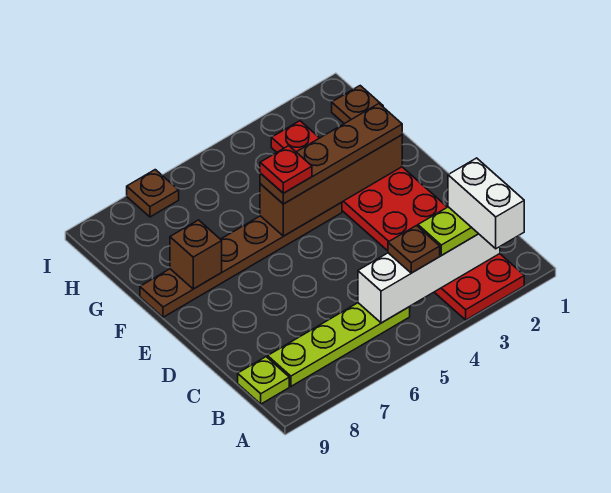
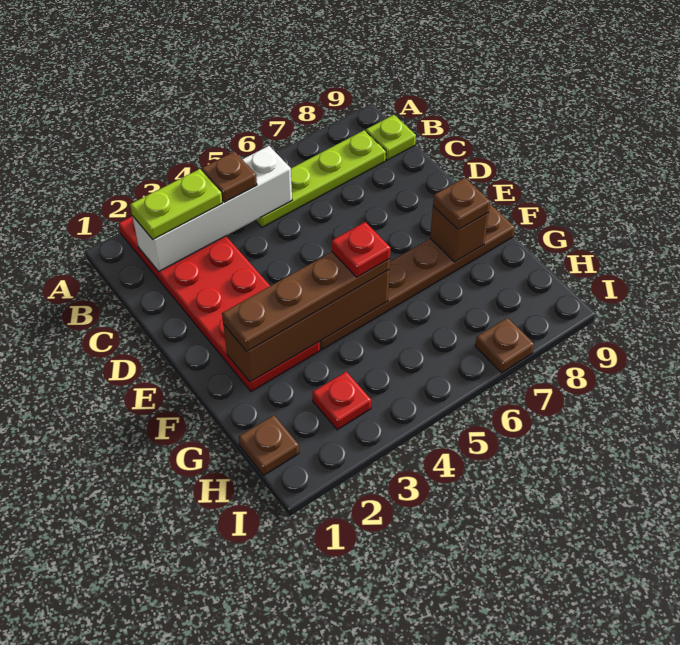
white 1x2 brick [448,158,524,249] -> none
none -> brown 1x1 plate [433,178,490,230]

